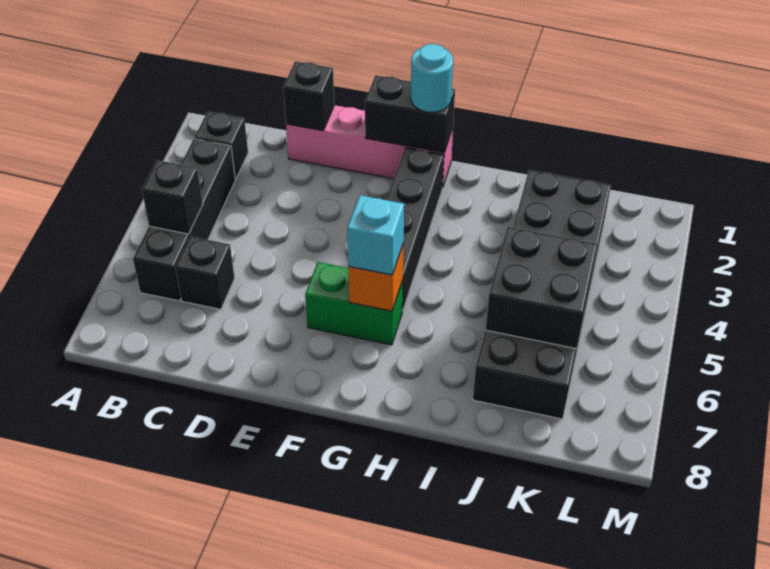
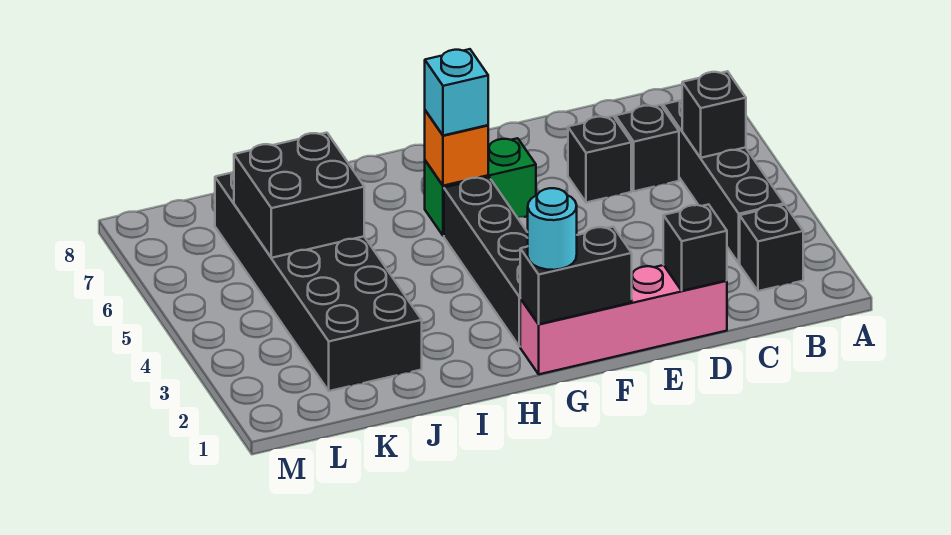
none -> black 1x1 brick [568,116,631,203]

